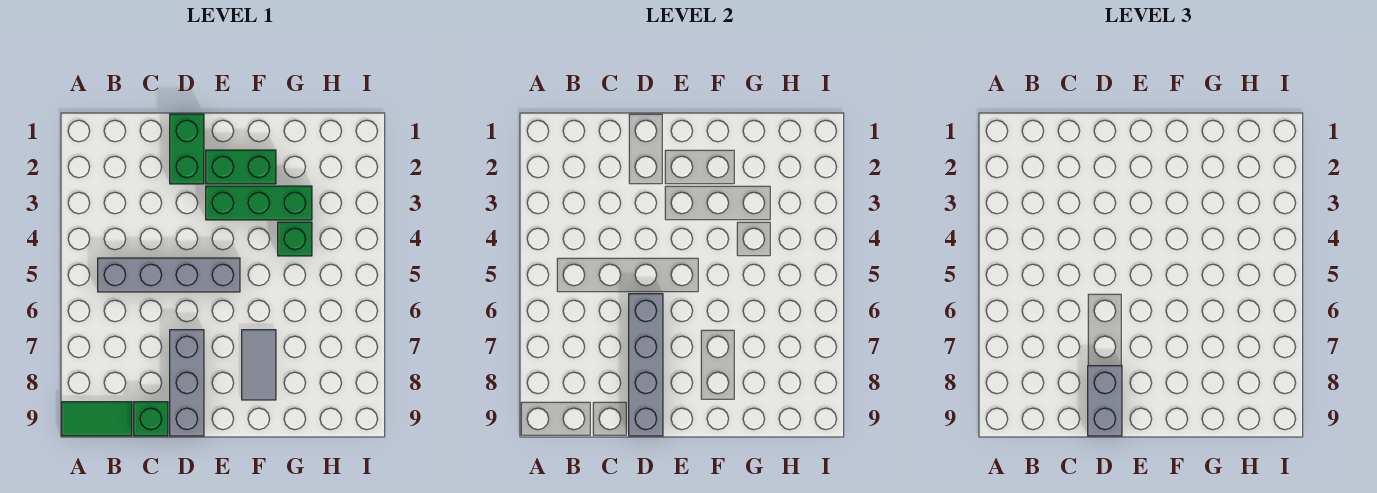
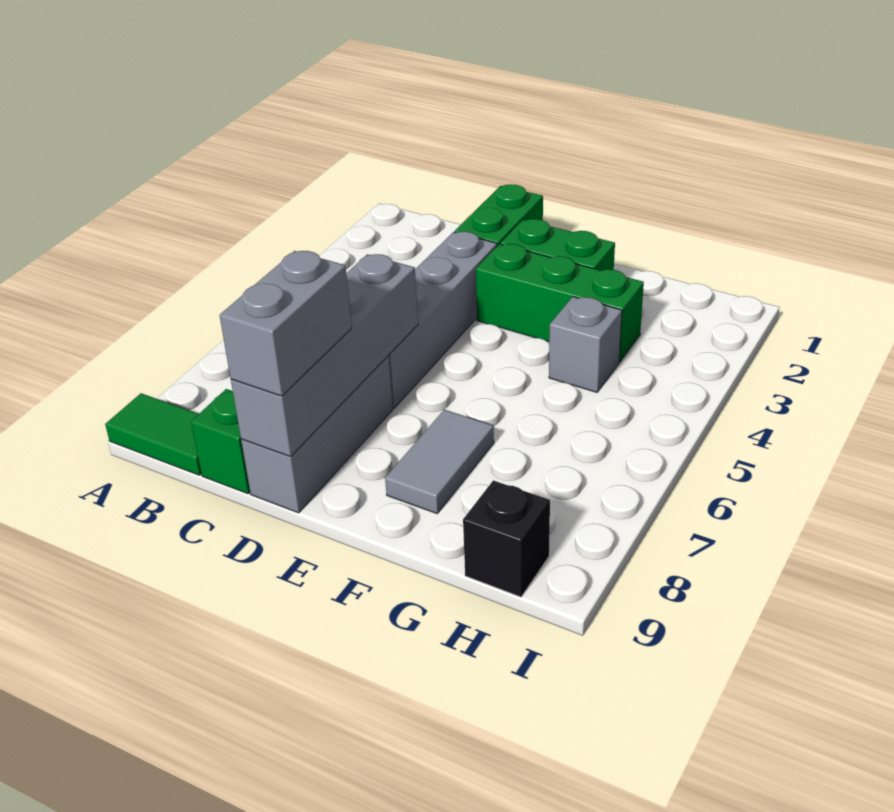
grey 1x4 brick [98,258,240,292] -> grey 1x4 brick turned to [388,232,497,408]
green 1x1 brick [278,222,312,256] -> grey 1x1 brick [549,297,622,392]
none -> black 1x1 brick [463,480,550,597]

